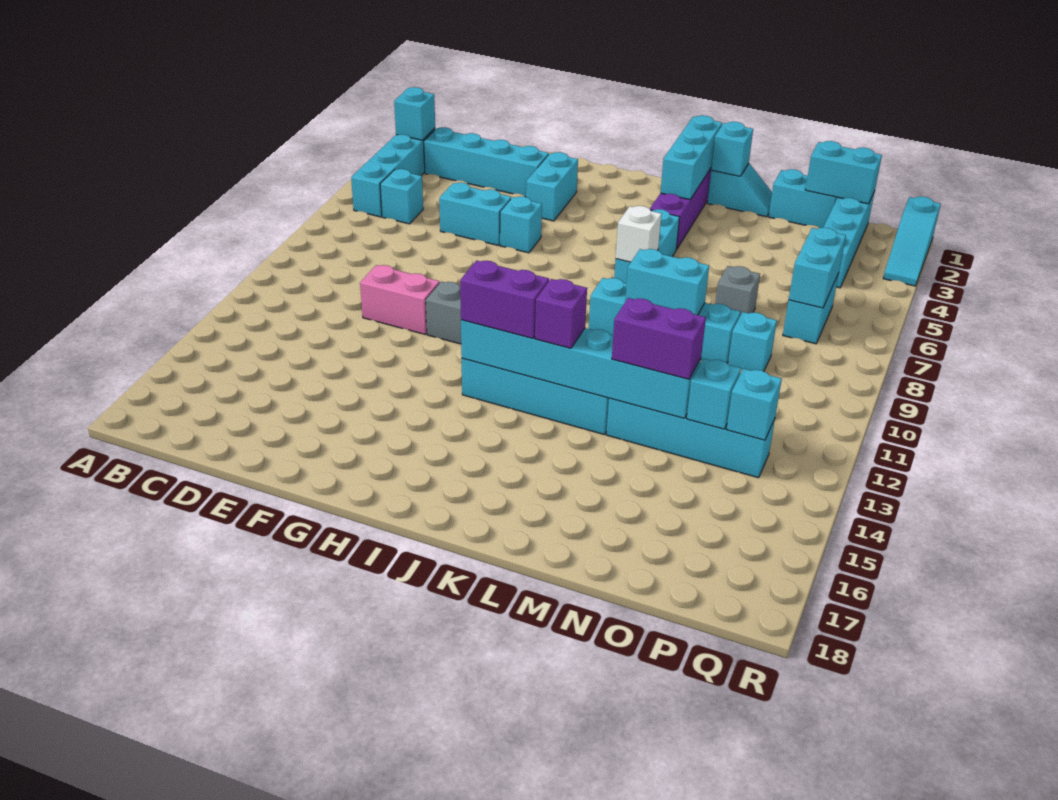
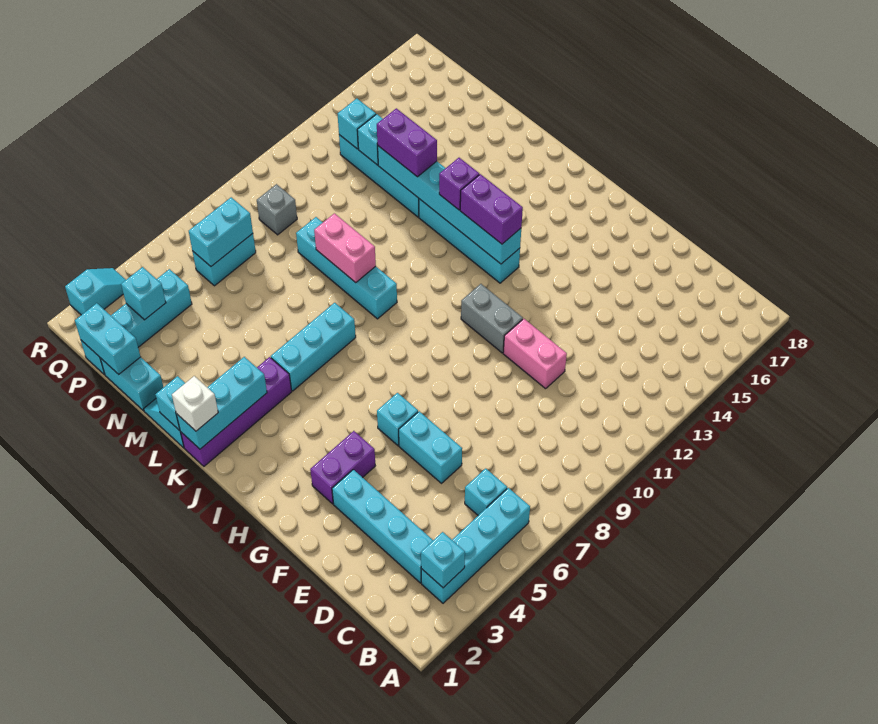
cyan 1x2 brick [526,152,578,221] -> purple 1x2 brick [310,431,375,504]
white 1x1 brick [616,206,661,262] -> white 1x1 brick moved to [172,376,218,431]
cyan 1x2 brick [625,249,709,315] -> pink 1x2 brick [314,213,376,283]
grey 1x1 brick [715,266,760,315] -> grey 1x1 brick moved to [257,184,297,235]
cyan 1x1 brick [728,312,777,371] -> cyan 1x1 brick moved to [121,267,166,320]
cyan 1x3 slope [883,196,941,286] -> cyan 1x2 slope [65,268,126,315]

